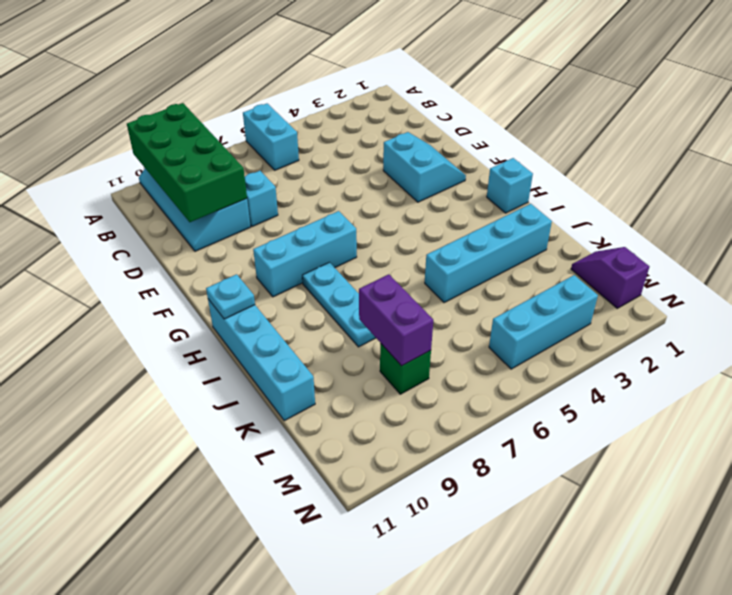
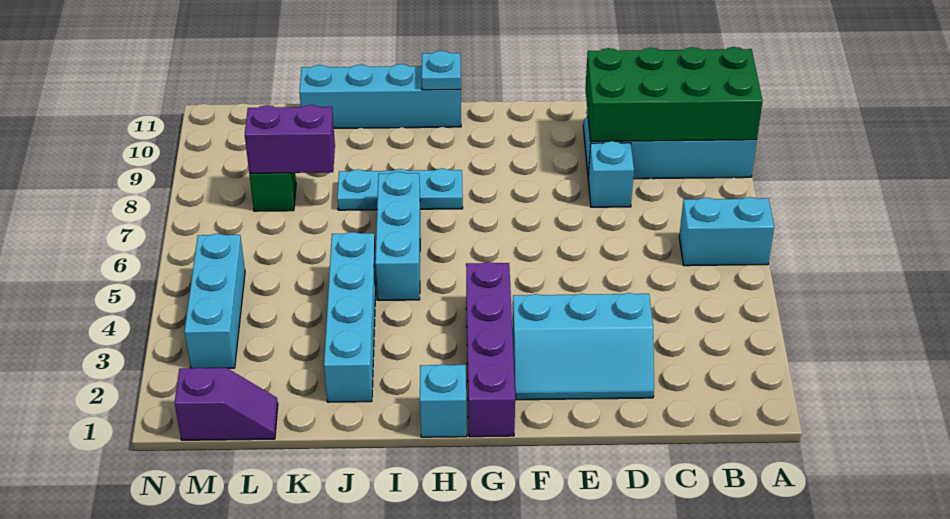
cyan 2x2 slope [383,132,466,202] -> cyan 2x3 slope [512,293,654,400]
none -> purple 1x4 brick [466,262,515,437]
cyan 1x3 brick [253,211,357,297] -> cyan 1x3 brick moved to [375,172,420,300]

